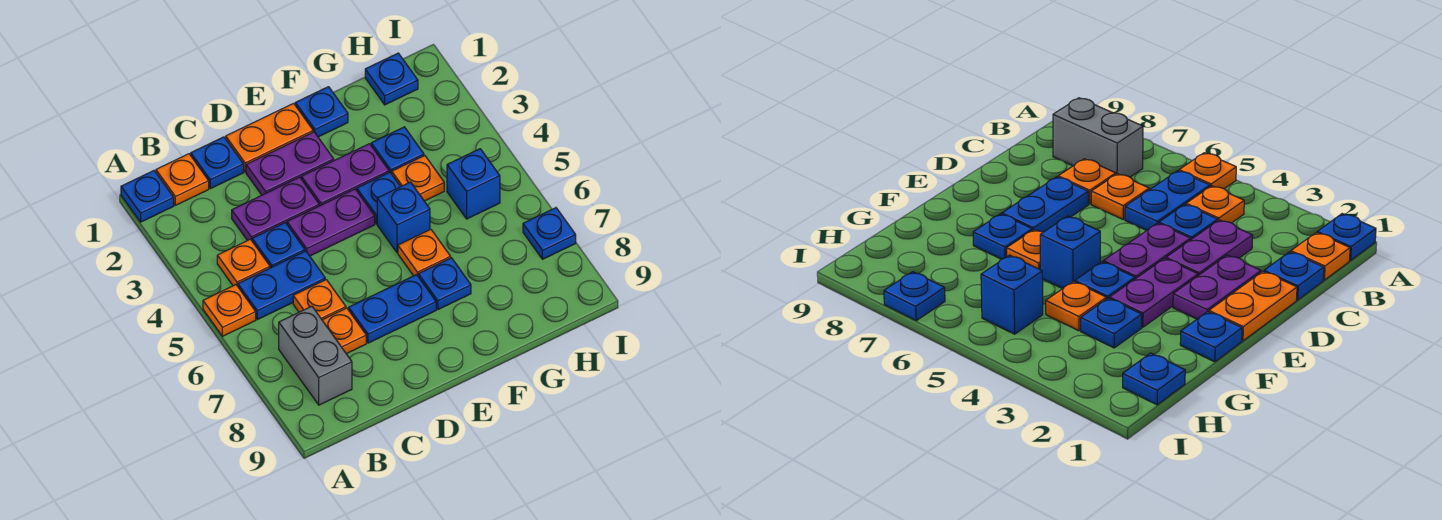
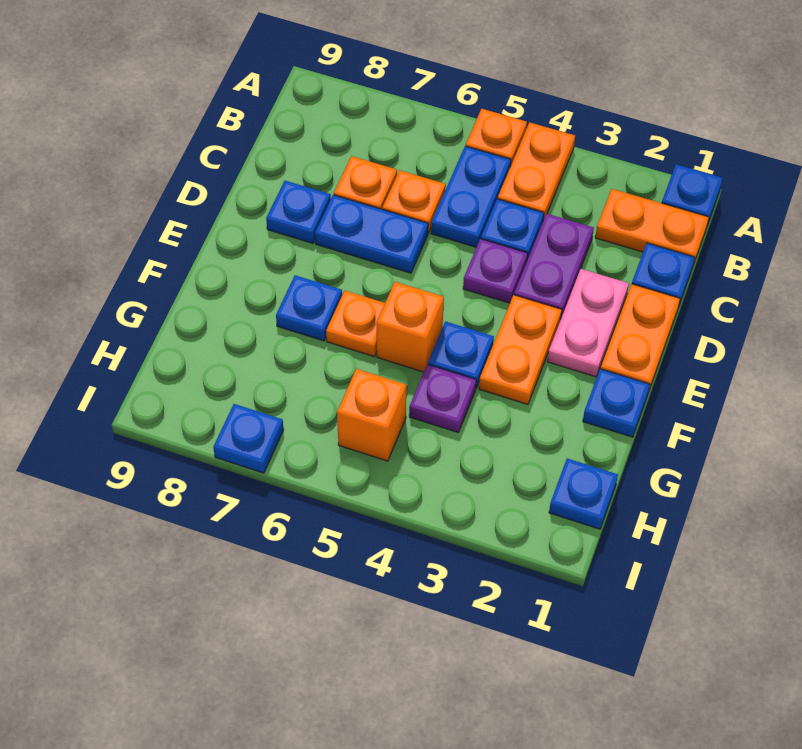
orange 1x1 plate [156,154,209,205] -> orange 1x2 plate [595,189,709,263]
orange 1x1 plate [217,239,270,286] -> orange 1x2 plate [498,122,575,221]
grey 1x2 brick [279,306,352,405] -> none
purple 1x2 plate [246,132,334,195] -> pink 1x2 plate [547,269,629,377]
purple 1x2 plate [287,189,375,256] -> purple 1x1 plate [463,239,528,303]
blue 1x2 plate [349,275,436,343] -> blue 1x2 plate turned to [315,195,428,273]
purple 1x2 plate [302,144,389,206] -> orange 1x2 plate [479,295,562,404]
blue 1x1 brick [377,182,430,252] -> orange 1x1 brick [377,282,444,372]
blue 1x1 plate [371,127,424,174] -> blue 1x1 plate moved to [266,181,331,243]
orange 1x1 plate [392,156,444,201] -> purple 1x1 plate [409,364,476,432]
blue 1x1 brick [447,149,500,219] -> orange 1x1 brick [337,369,406,461]

